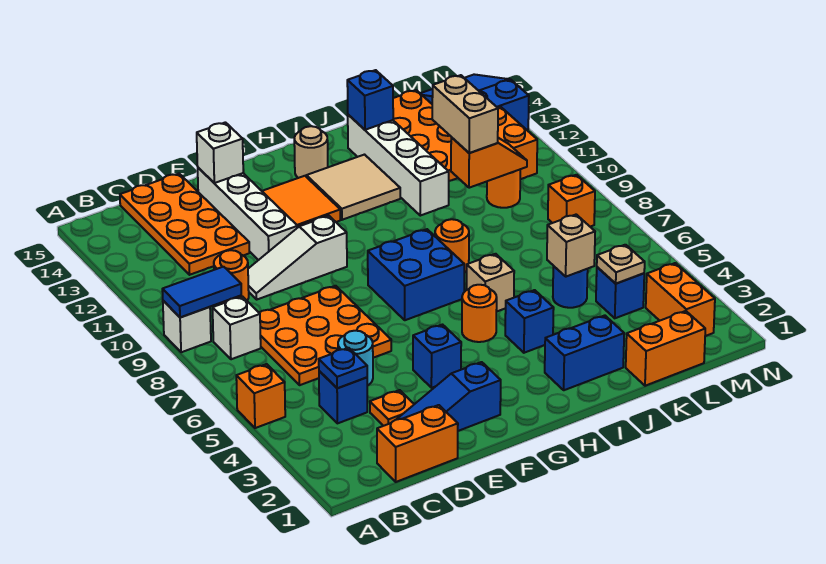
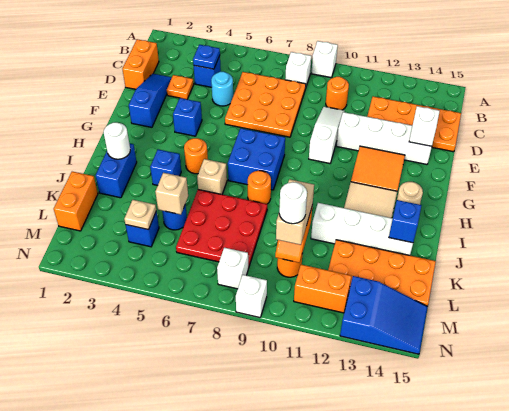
orange 1x1 brick [236,364,285,428] -> none
blue 1x2 tile [162,267,241,318] -> none
none -> white 1x1 round brick [104,123,130,159]
none -> red 3x3 plate [176,190,267,268]
tan 1x2 brick [432,75,498,153] -> tan 1x2 brick turned to [276,179,314,245]
none -> white 1x1 round brick [279,182,307,224]
orange 1x2 brick [646,263,715,336] -> none
orange 1x1 brick [548,175,595,227] -> white 1x1 brick [217,248,248,289]
none -> white 1x1 brick [236,275,267,317]

